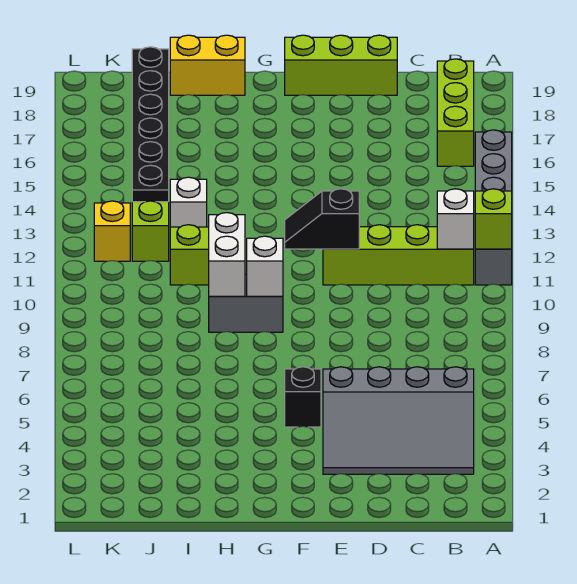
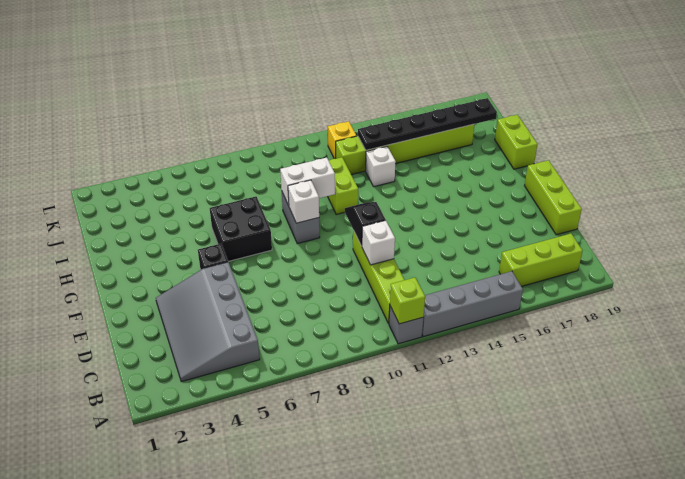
white 1x1 brick [437,189,474,249] -> white 1x1 brick moved to [362,220,395,265]
none -> black 2x2 brick [210,197,272,261]
yellow 1x2 brick [170,35,245,95] -> lime 1x2 brick [495,115,537,169]

